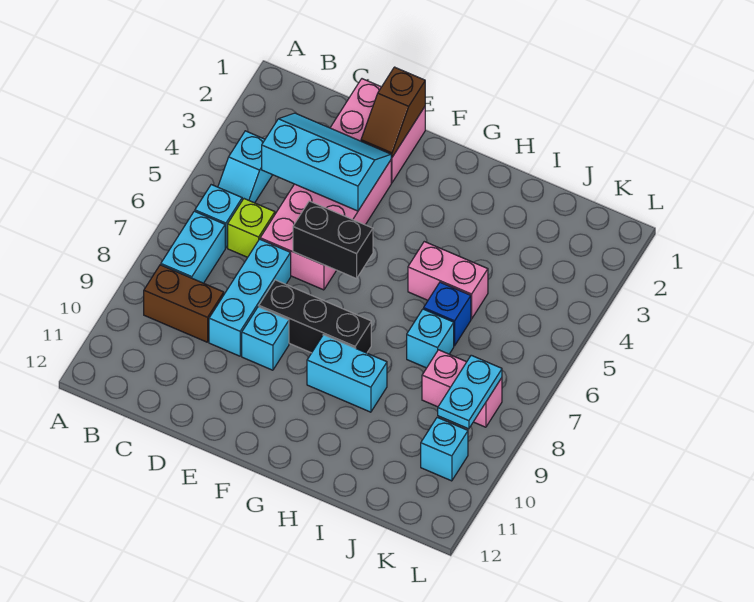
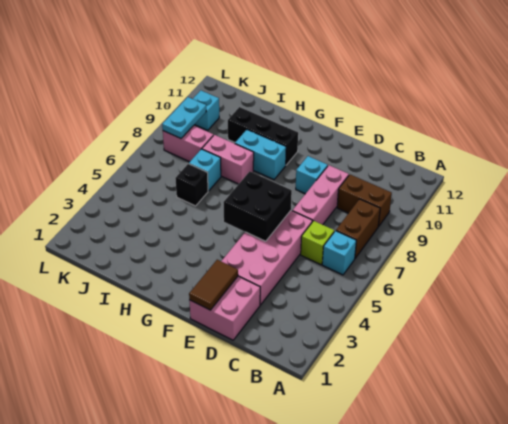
cyan 1x2 slope [218,131,272,203] -> none
cyan 1x2 brick [161,211,225,283] -> brown 1x2 brick [336,199,380,258]
cyan 2x3 slope [262,113,391,211] -> none
cyan 1x3 brick [209,239,291,356] -> pink 1x3 brick [293,165,349,225]
brown 1x2 slope [361,67,425,158] -> brown 1x2 tile [189,260,238,310]
black 1x2 brick [293,201,373,279] -> black 2x2 brick [223,171,292,241]
black 1x3 brick [259,280,371,353] -> black 1x3 brick moved to [228,107,298,165]
pink 1x2 brick [408,242,488,319] -> pink 1x2 brick moved to [202,135,254,184]
blue 1x1 brick [424,282,471,346] -> black 1x1 brick [175,164,208,206]

